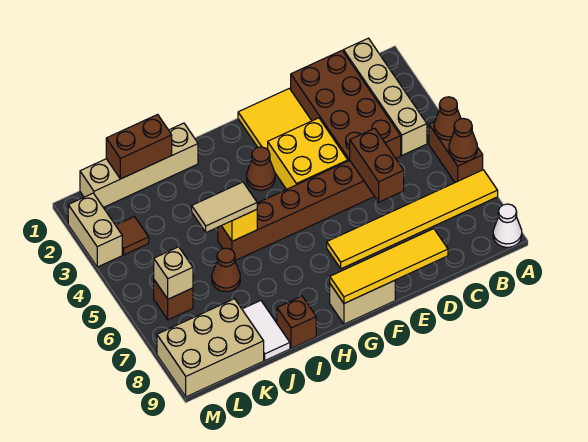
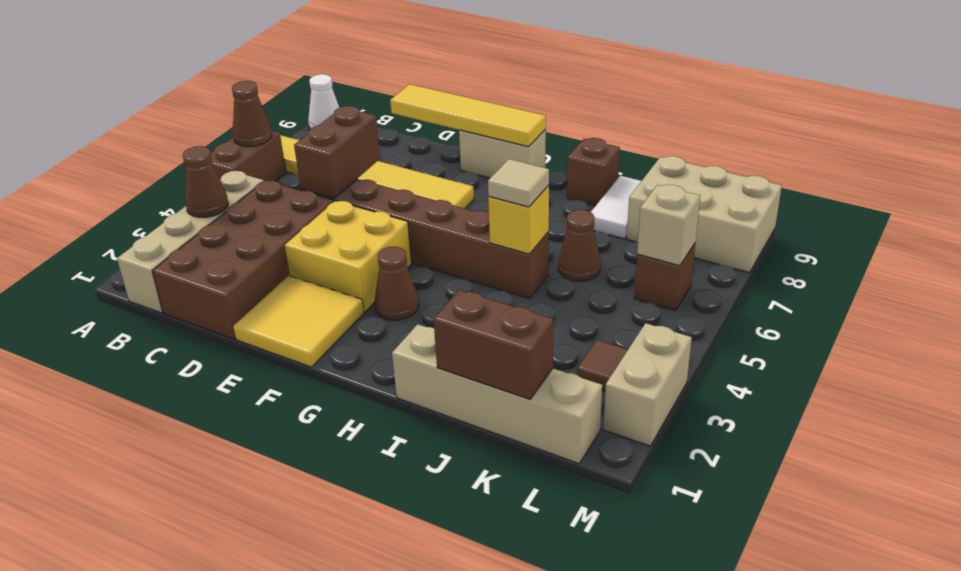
brown 1x1 cone [434,97,461,140] -> brown 1x1 cone moved to [183,146,229,217]
tan 1x2 tile [192,182,257,232] -> tan 1x1 tile [488,159,549,207]

